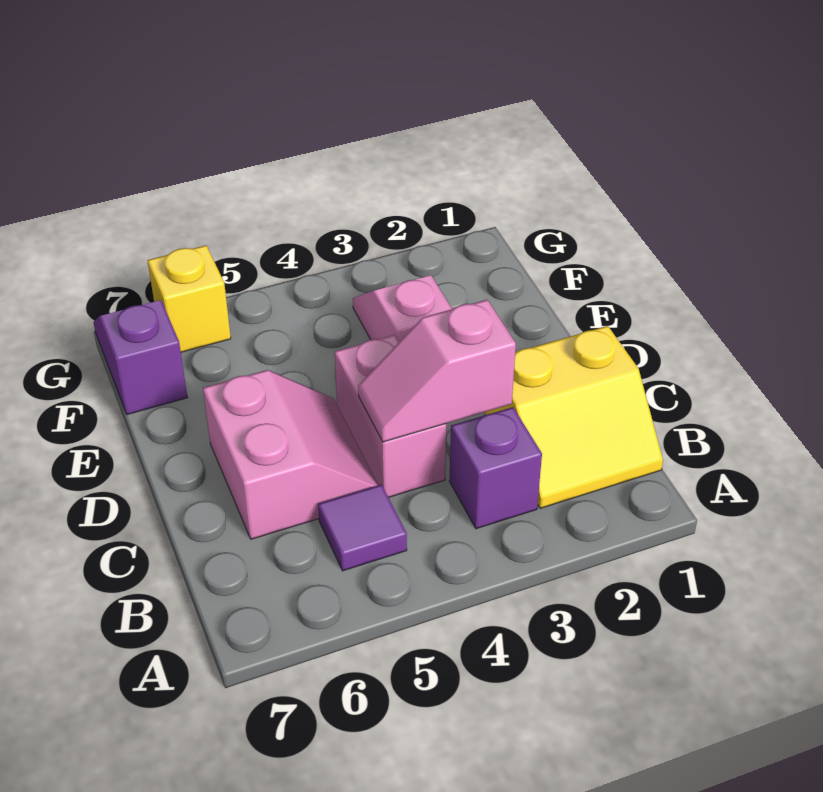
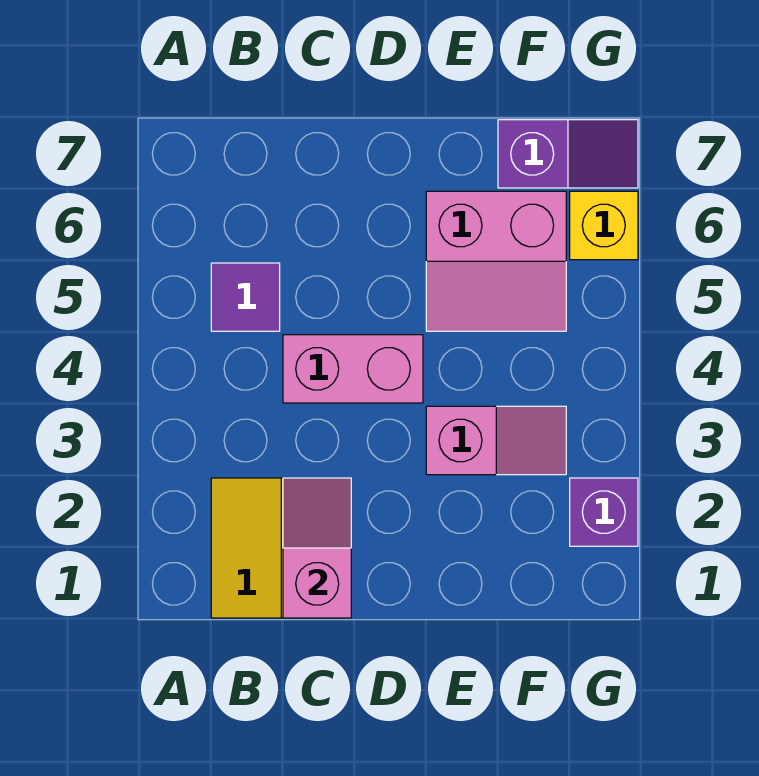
purple 1x1 brick [450,407,542,529] -> purple 1x1 brick moved to [570,478,638,546]
pink 1x2 slope [358,300,516,442] -> pink 1x2 slope moved to [283,478,351,618]
pink 2x2 slope [203,370,378,539] -> pink 2x2 slope moved to [426,191,566,331]

